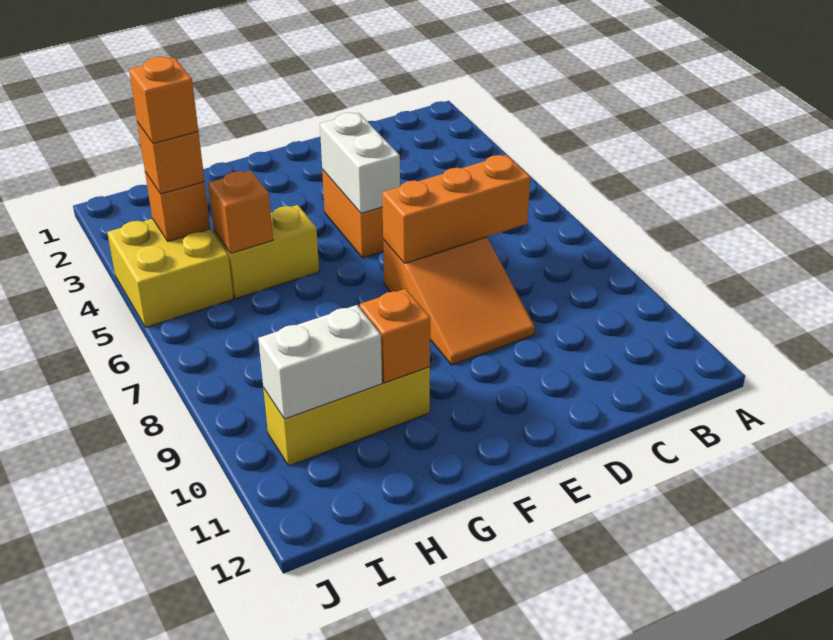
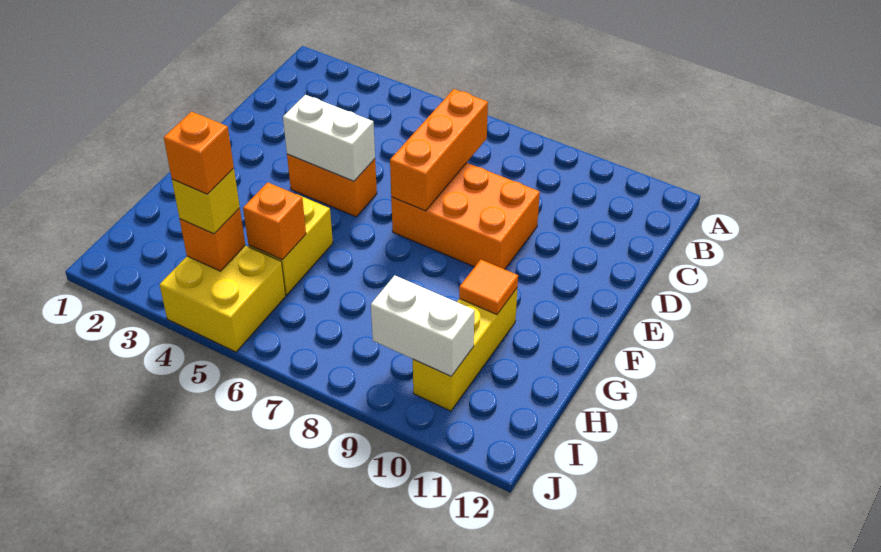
orange 2x3 slope [383,237,535,365] -> orange 2x3 brick [391,163,540,269]
orange 1x1 brick [359,289,430,383] -> orange 1x1 tile [459,260,518,315]
white 1x2 brick [258,305,382,419] -> white 1x2 brick turned to [371,275,475,376]
orange 1x1 brick [137,122,205,194] -> yellow 1x1 brick [172,168,240,234]

